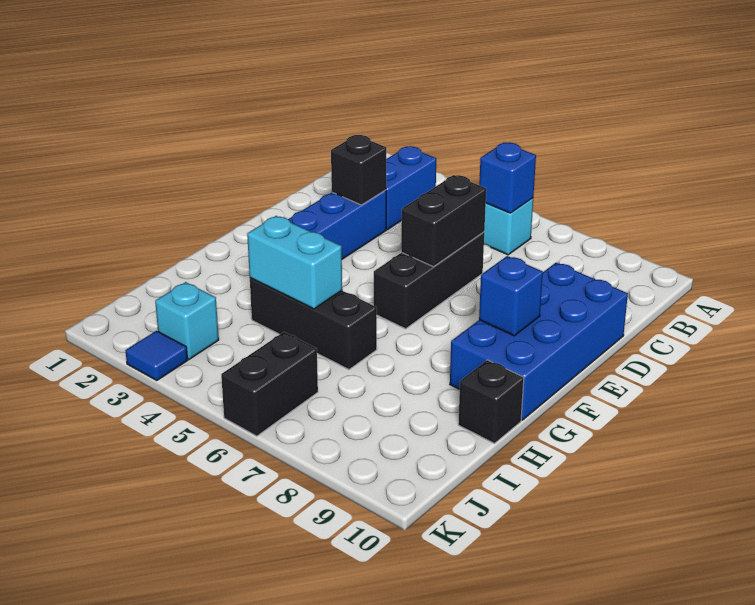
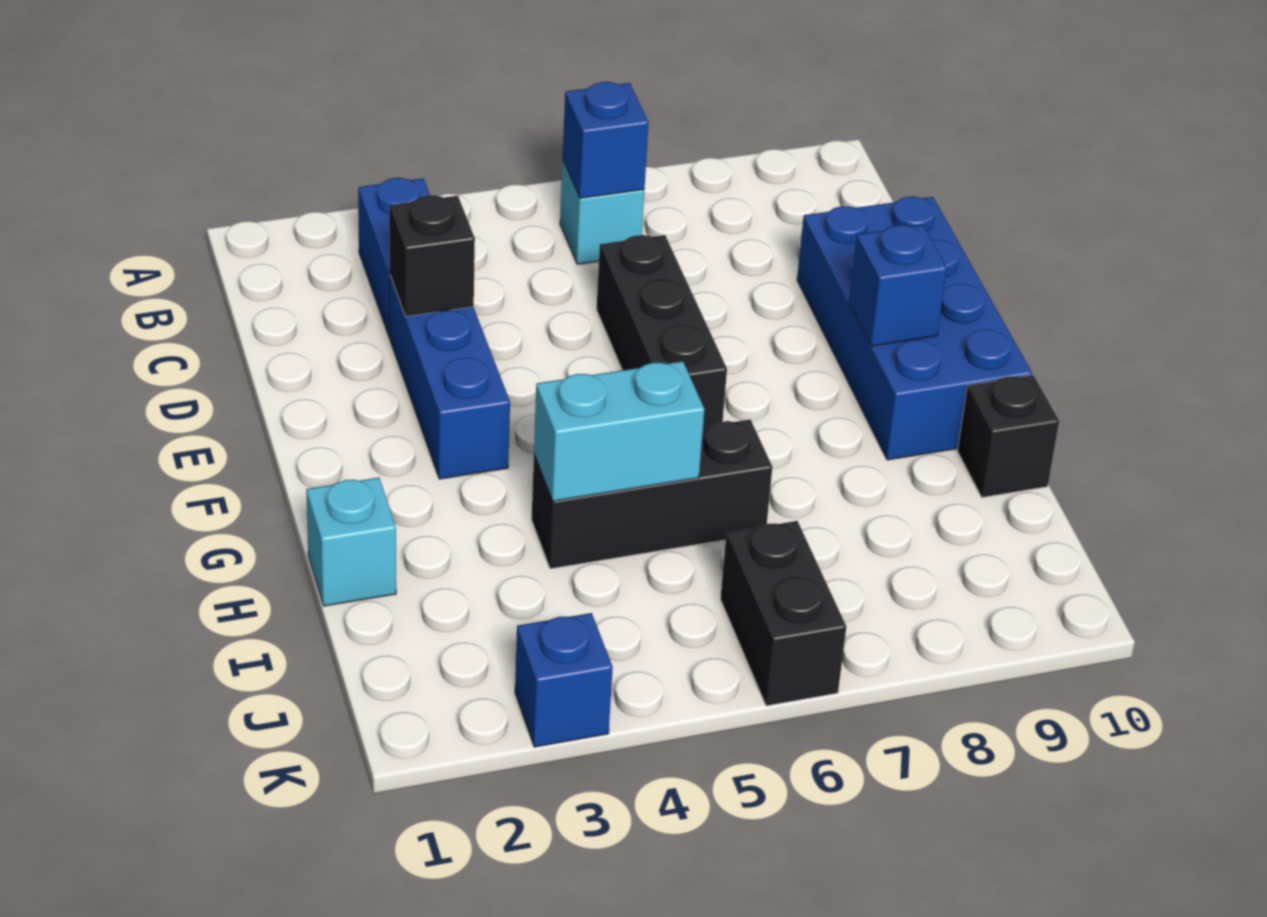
black 1x2 brick [401,175,486,267] -> none
cyan 1x1 brick [155,282,219,359] -> cyan 1x1 brick moved to [306,478,396,606]
blue 1x1 tile [125,331,188,381] -> blue 1x1 brick [515,613,613,747]

